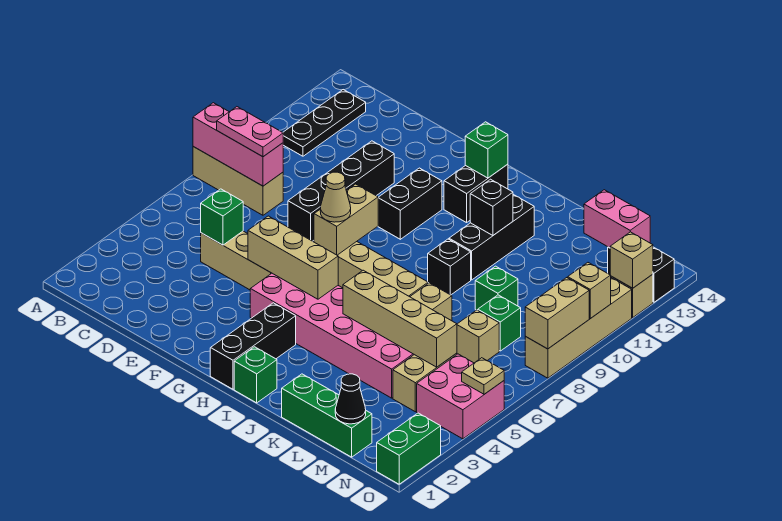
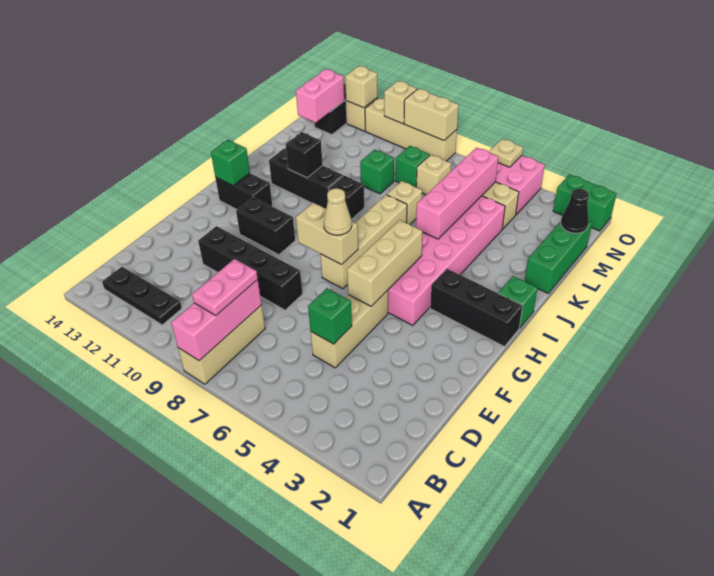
tan 1x4 brick [343,270,457,367] -> pink 1x4 brick [416,148,498,239]

